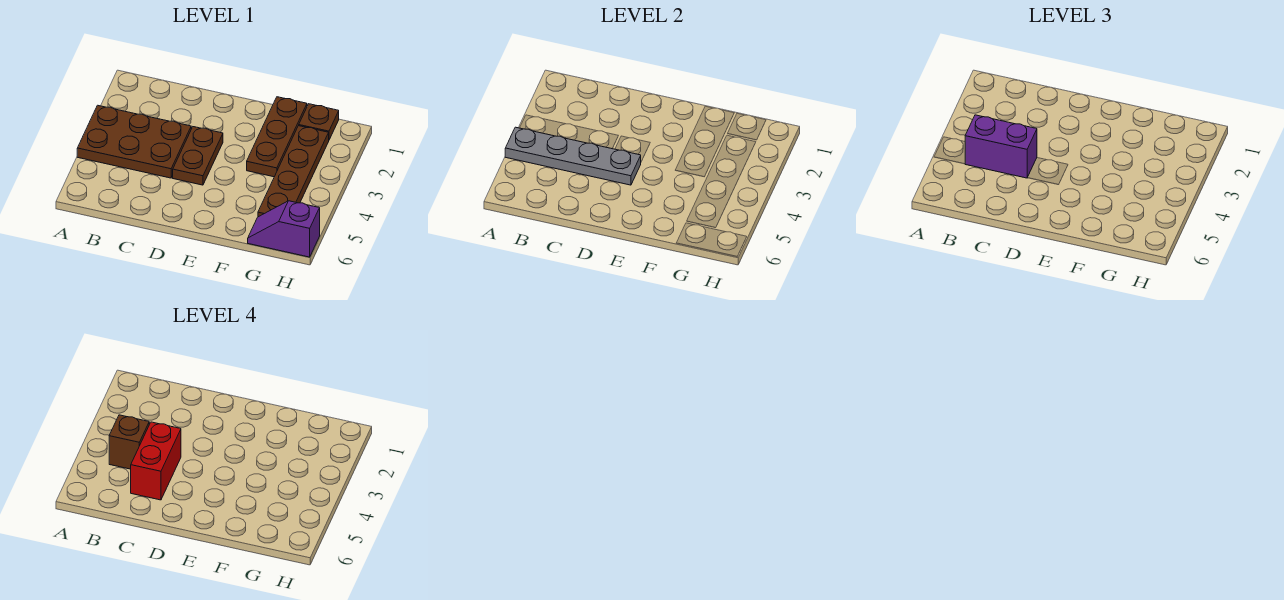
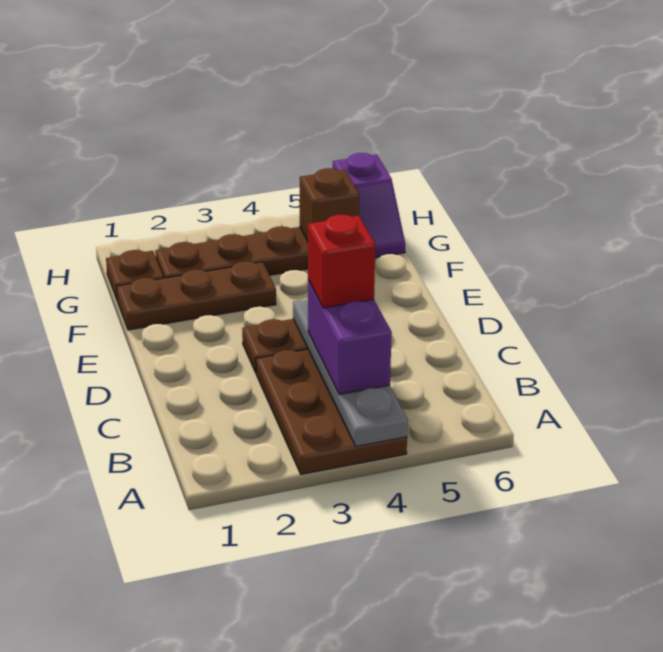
brown 1x1 brick [109,415,149,469] -> brown 1x1 brick moved to [300,168,359,241]
red 1x2 brick [131,422,181,500] -> red 1x1 brick [308,215,375,308]

